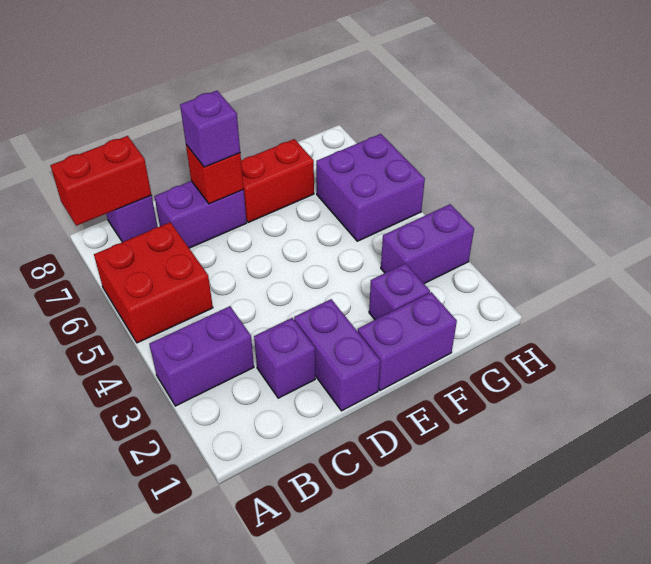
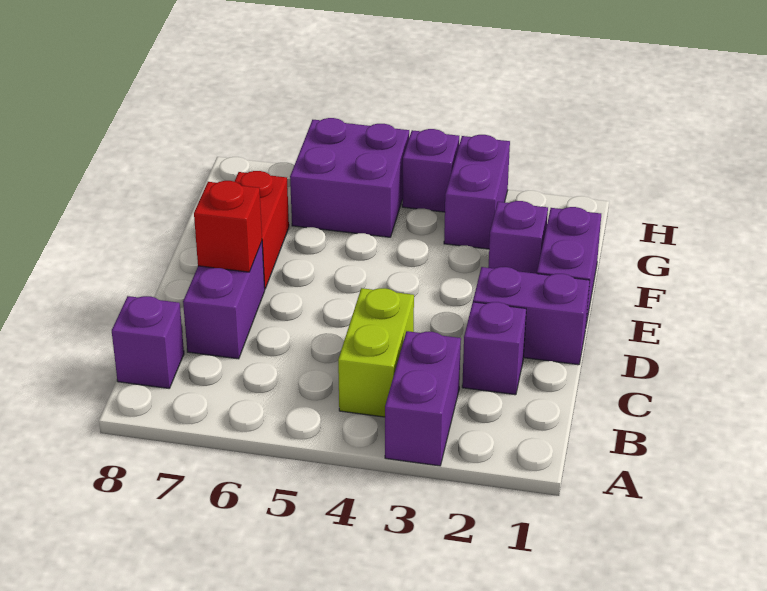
red 2x2 brick [94,222,213,343] -> none
red 1x2 brick [50,136,151,226] -> none
none -> lime 1x2 brick [338,288,414,417]
purple 1x1 brick [180,91,240,167] -> purple 1x1 brick moved to [402,129,459,212]

